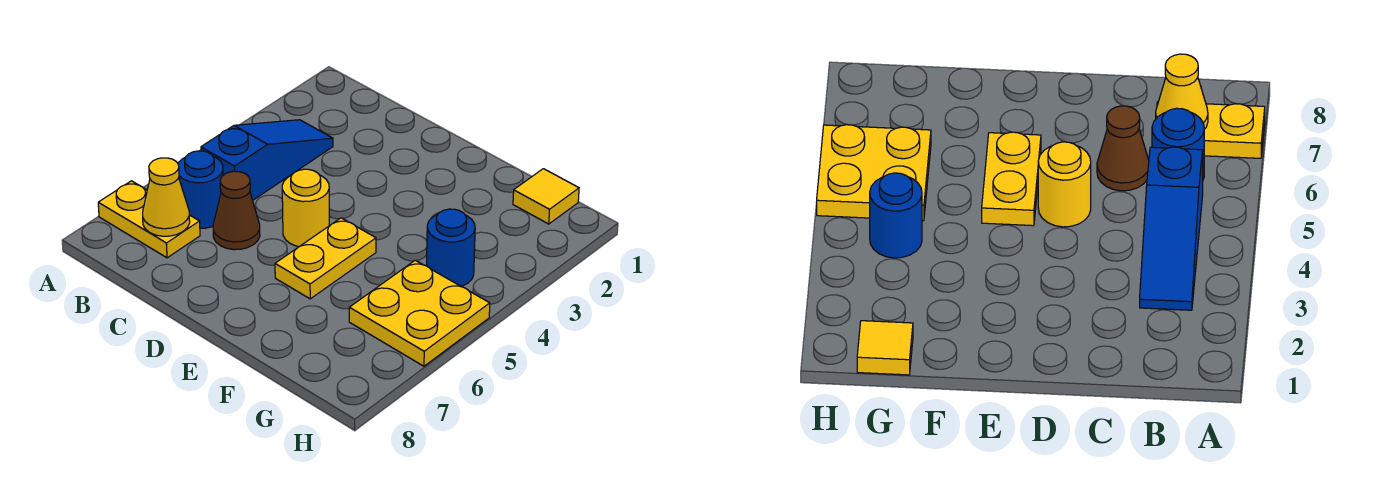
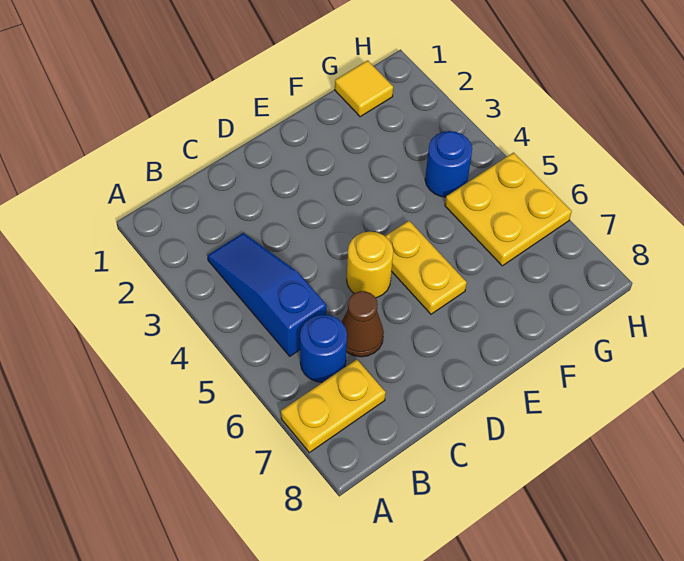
yellow 1x1 cone [143,158,190,236] -> none

